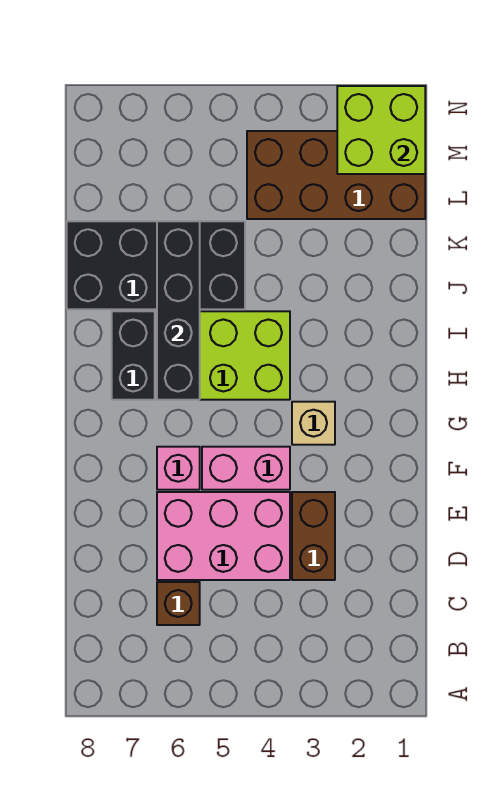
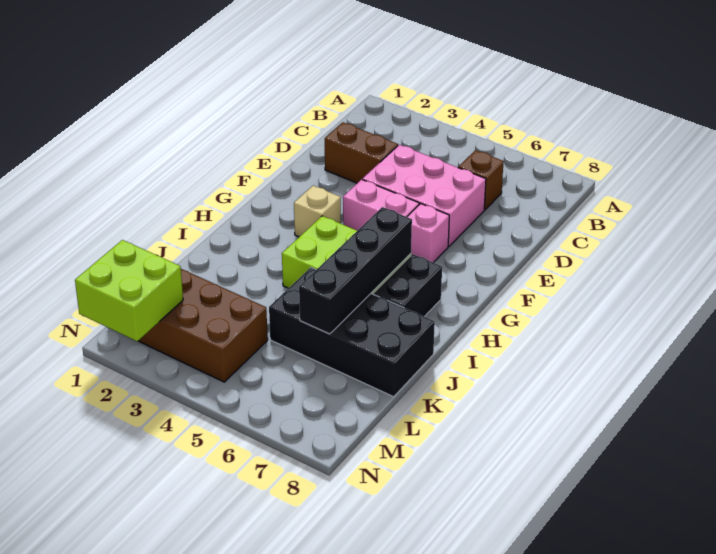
brown 1x2 brick [292,492,335,580] -> brown 1x2 brick turned to [325,122,398,183]

